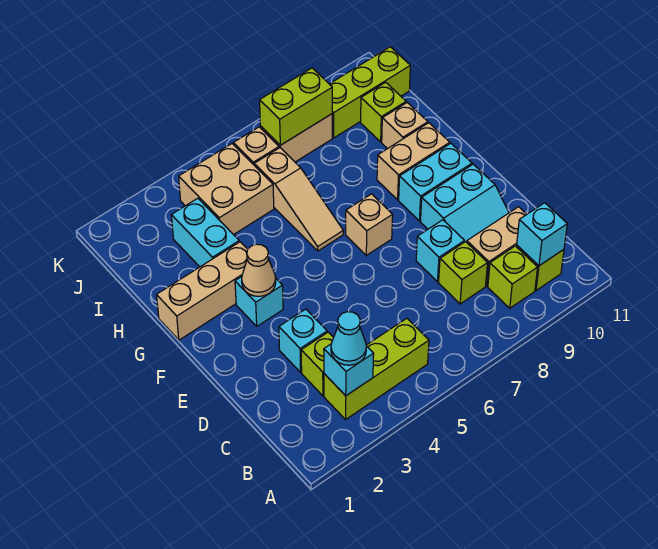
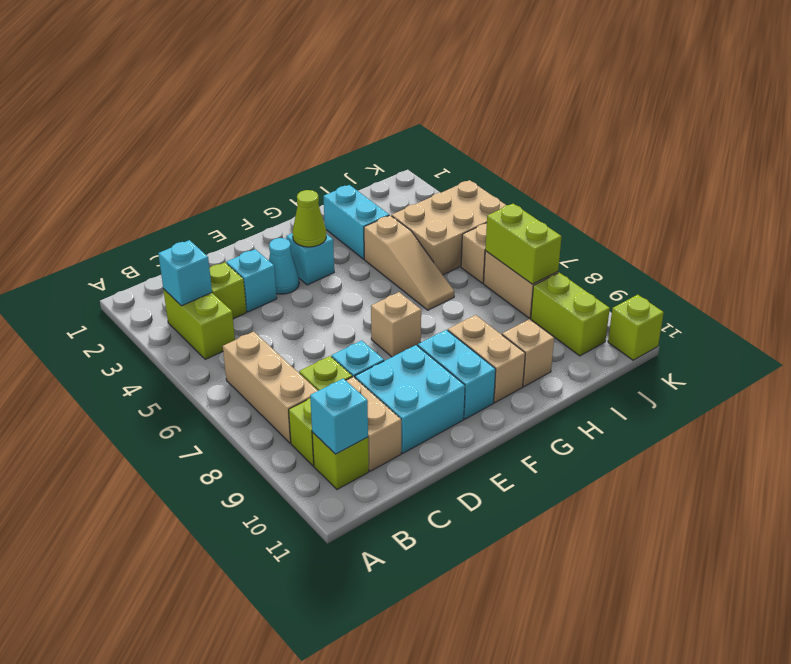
lime 1x3 brick [324,318,429,419] -> lime 1x2 brick [163,289,235,359]
cyan 1x1 cone [331,312,366,365] -> cyan 1x1 cone moved to [269,238,299,294]
cyan 2x2 slope [421,164,509,242] -> cyan 2x2 brick [355,345,465,453]
tan 1x1 cone [242,244,276,296] -> lime 1x1 cone [293,190,326,247]
tan 1x3 brick [157,242,248,340] -> tan 1x3 brick moved to [223,332,318,443]
tan 1x3 slope [254,148,343,251] -> tan 1x3 slope turned to [364,215,454,310]
cyan 1x2 brick [171,198,239,267] -> cyan 1x2 brick turned to [323,185,389,259]
tan 2x2 brick [179,144,274,235] -> tan 2x3 brick [392,180,506,275]
lime 1x1 brick [361,82,406,142] -> lime 1x1 brick moved to [608,295,664,360]
lime 1x3 brick [330,47,410,138] -> lime 1x2 brick [531,273,610,356]

